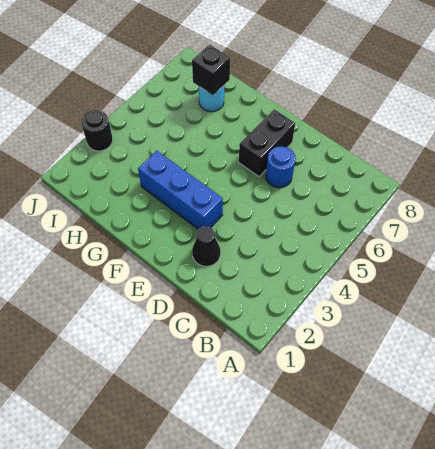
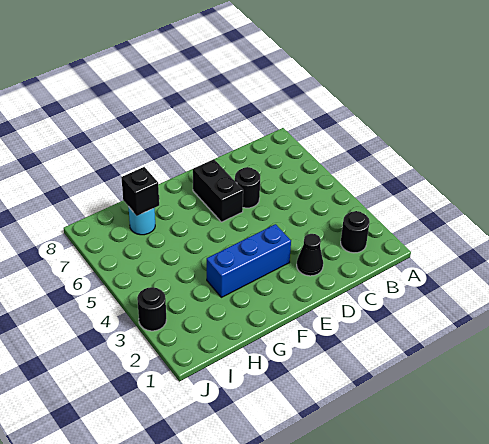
none -> black 1x1 round brick [341,211,370,253]
blue 1x1 round brick [266,146,296,188] -> black 1x1 round brick [235,167,260,208]

